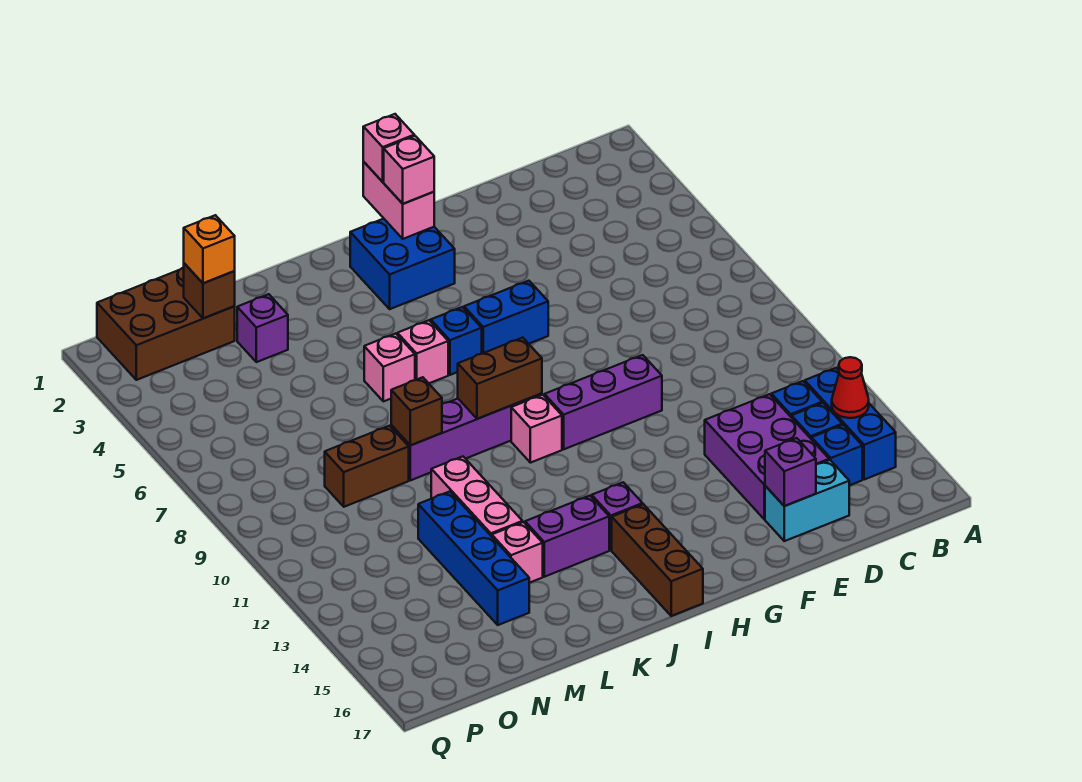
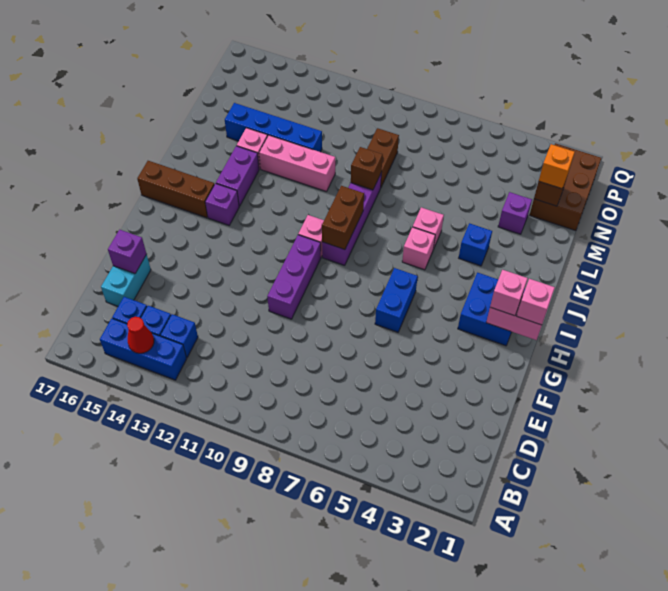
purple 2x3 brick [705,394,829,519] -> none
blue 1x1 brick [431,307,482,375] -> blue 1x1 brick moved to [459,223,492,266]

